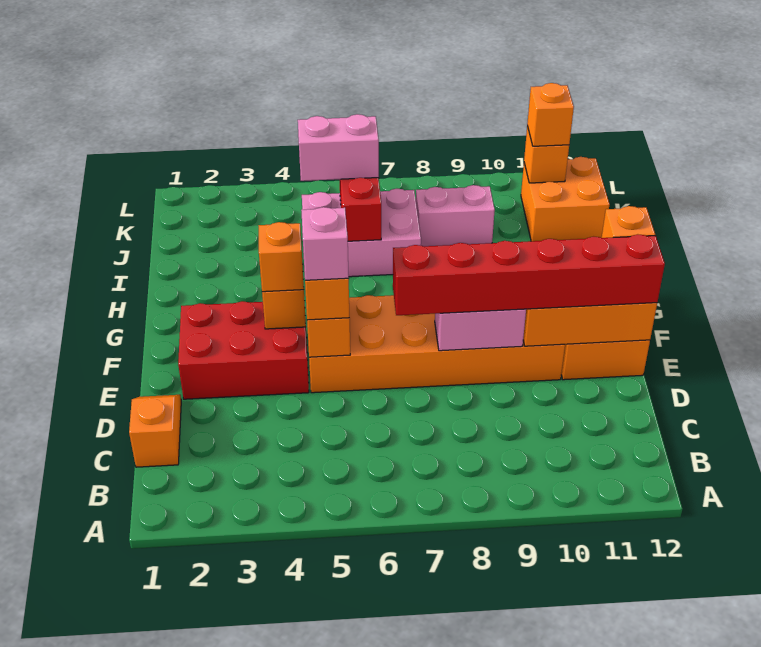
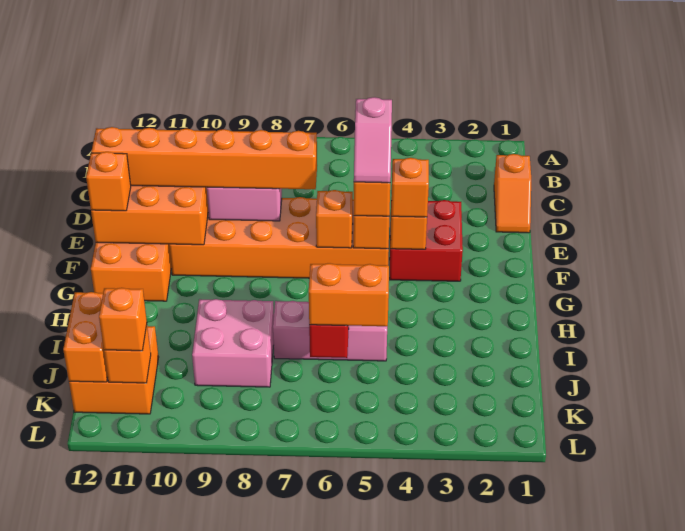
red 2x3 brick [178,301,309,399] -> red 2x2 brick [390,200,463,281]
red 1x6 brick [393,234,665,315] -> orange 1x6 brick [91,127,317,189]
none -> orange 1x1 brick [316,190,353,248]
pink 2x3 brick [302,189,421,277] -> pink 1x3 brick [273,301,387,361]
pink 1x2 brick [298,114,379,181] -> orange 1x2 brick [309,263,389,326]
pink 1x2 brick [416,185,495,246] -> pink 2x2 brick [192,299,274,387]
none -> orange 1x2 brick [63,292,108,382]

